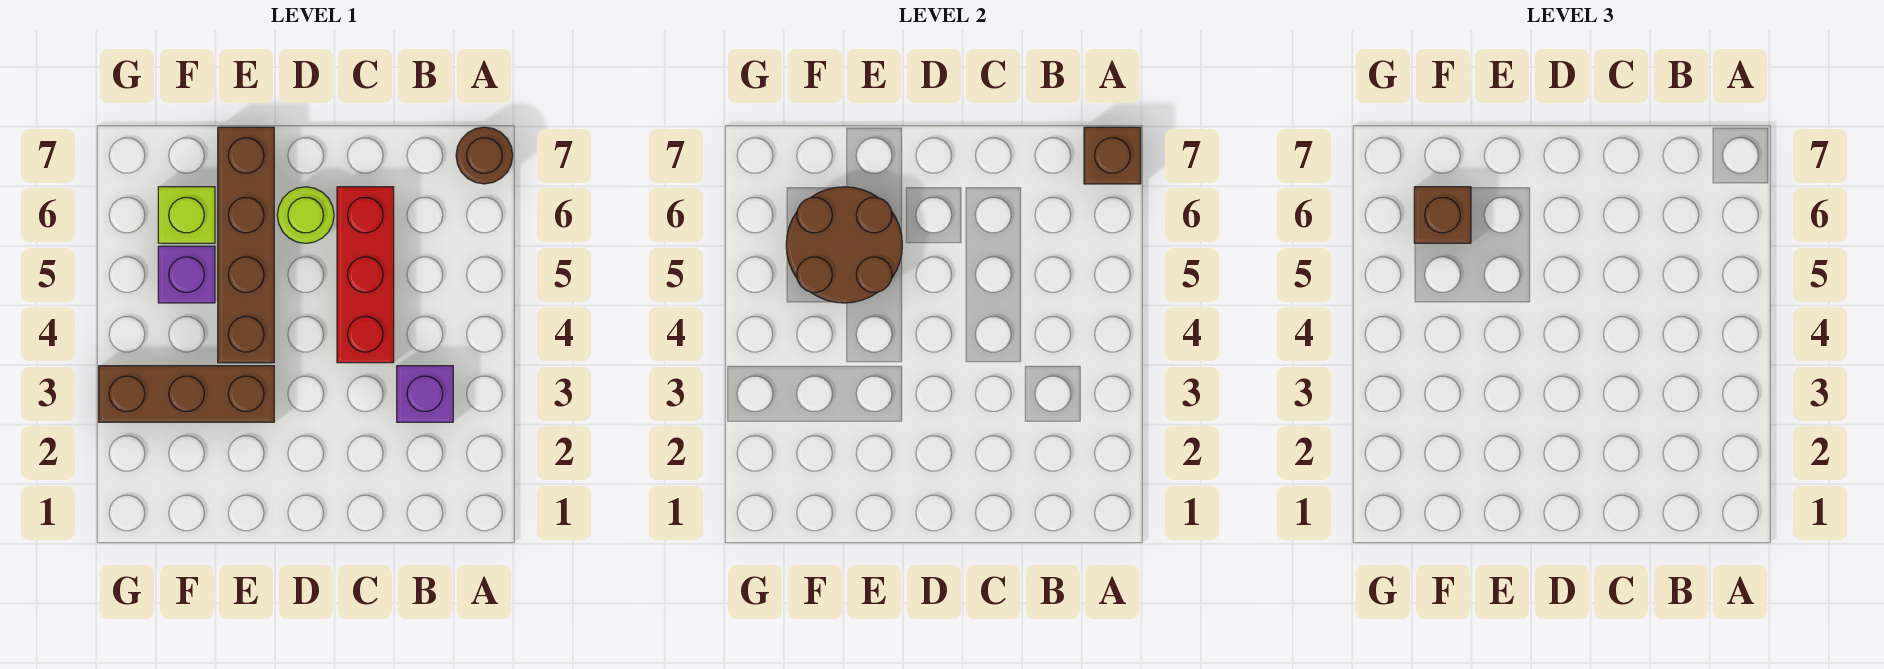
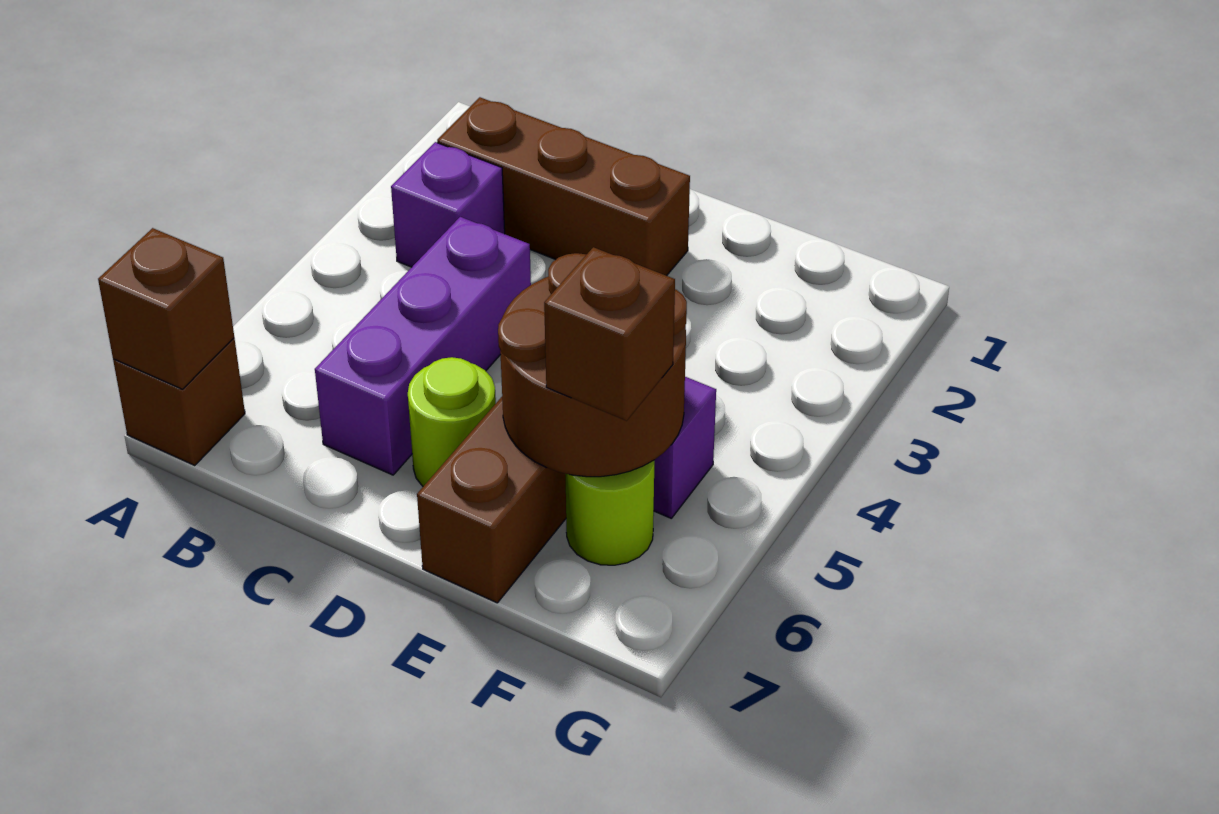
brown 1x1 round brick [456,127,513,184] -> brown 1x1 brick [113,338,245,466]
red 1x3 brick [337,187,394,363] -> purple 1x3 brick [315,217,531,475]
brown 1x3 brick [99,366,274,422] -> brown 1x3 brick moved to [437,97,690,276]
lime 1x1 brick [158,187,215,243] -> lime 1x1 round brick [565,460,654,565]

